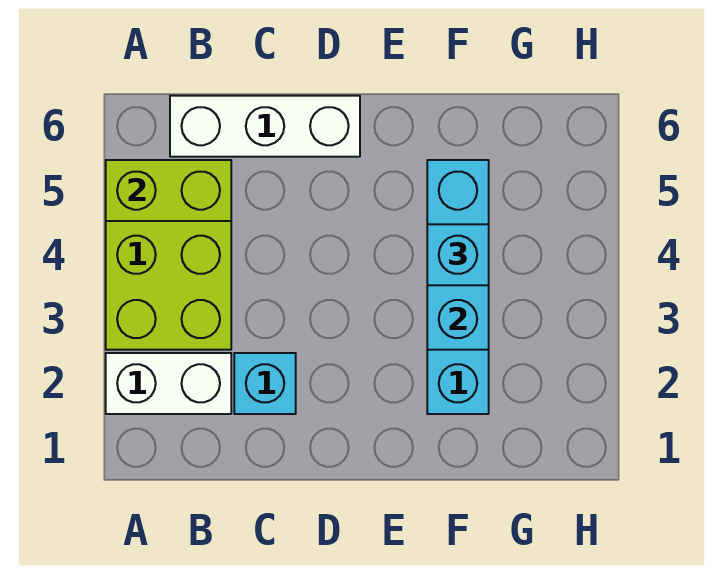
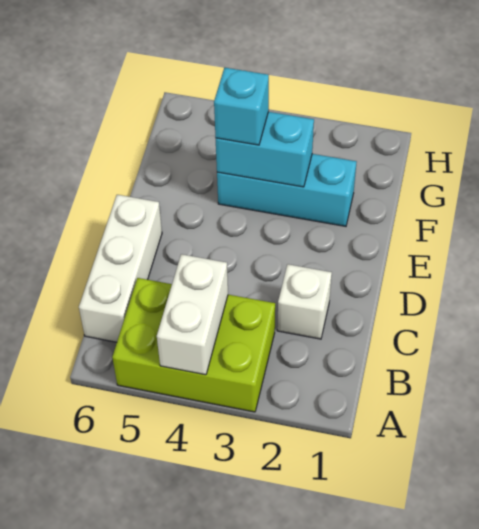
white 1x2 brick [106,353,231,414] -> white 1x2 brick moved to [157,254,228,375]
lime 1x2 brick [106,160,231,221] -> none
cyan 1x1 brick [234,353,296,414] -> white 1x1 brick [277,264,332,339]
cyan 1x3 brick [427,160,489,350] -> cyan 1x2 brick [216,112,314,187]

